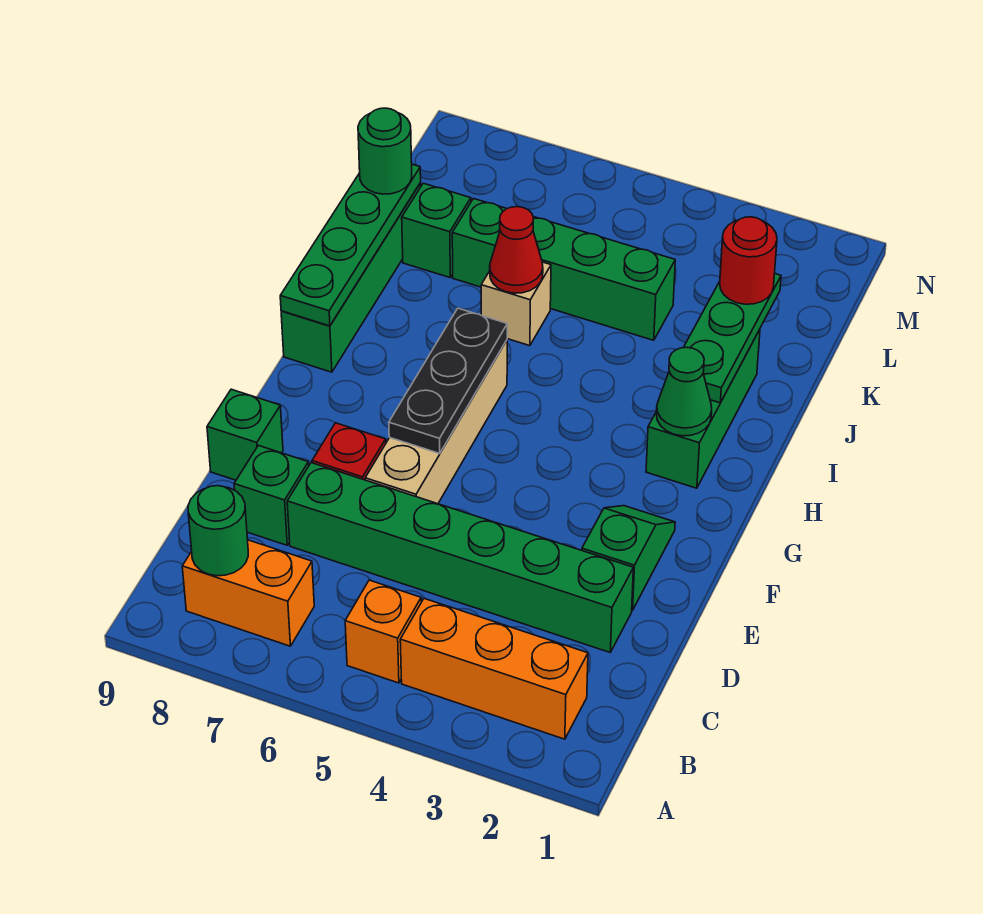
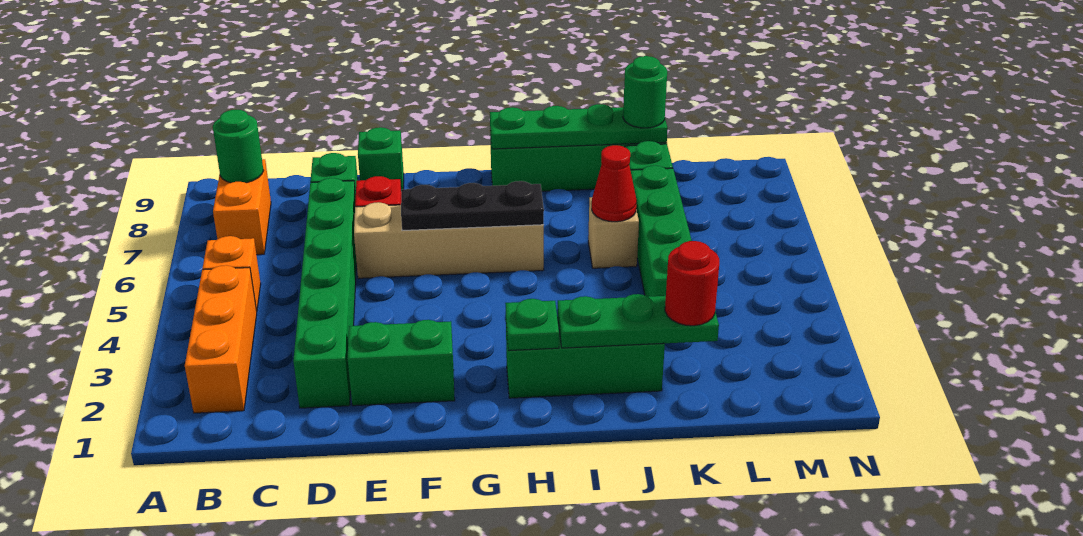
green 1x2 slope [582,506,675,610] -> green 1x2 brick [348,320,455,406]
green 1x1 cone [656,347,712,436] -> green 1x1 plate [505,299,559,351]

